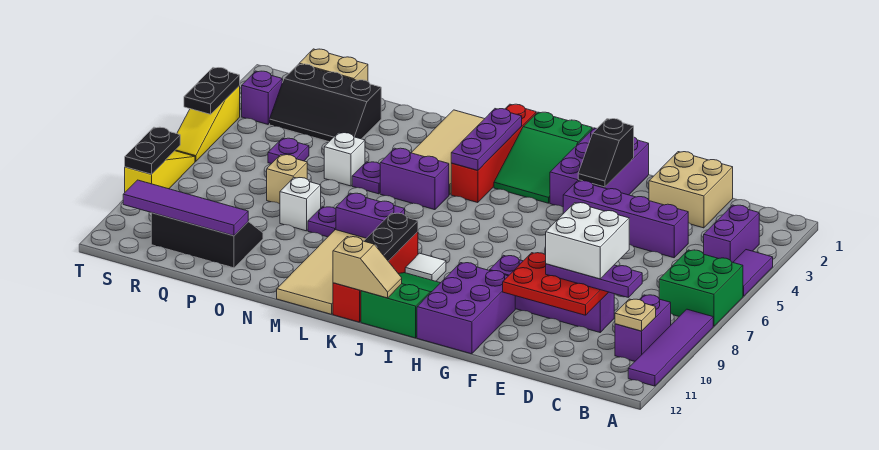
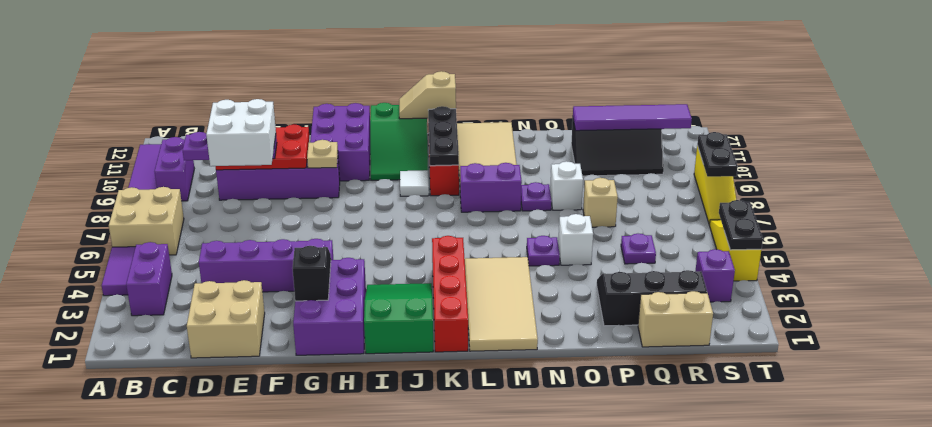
green 2x2 brick [659,250,743,326] -> tan 2x2 brick [109,187,184,255]
tan 1x1 plate [615,299,656,331] -> tan 1x1 plate moved to [307,140,338,168]
purple 1x3 plate [451,109,522,170] -> none
purple 1x2 brick [380,148,449,210] -> none

